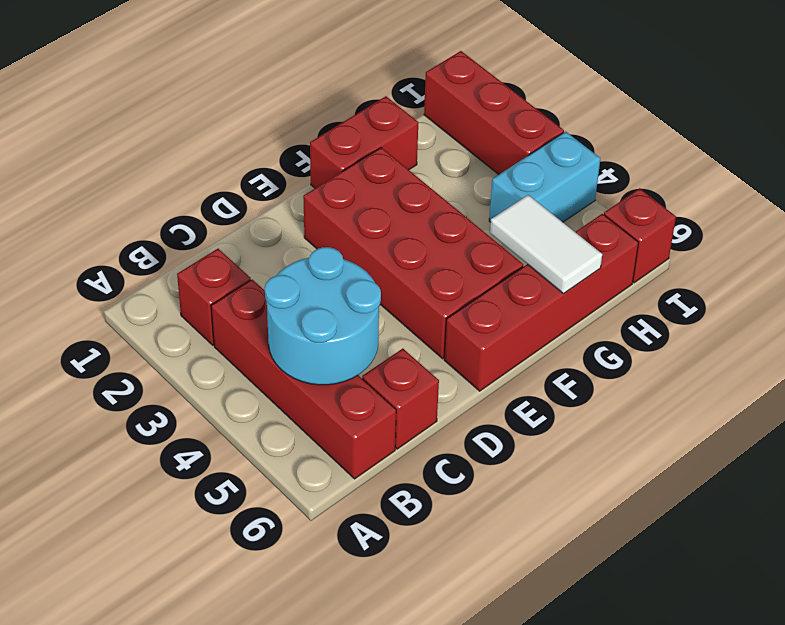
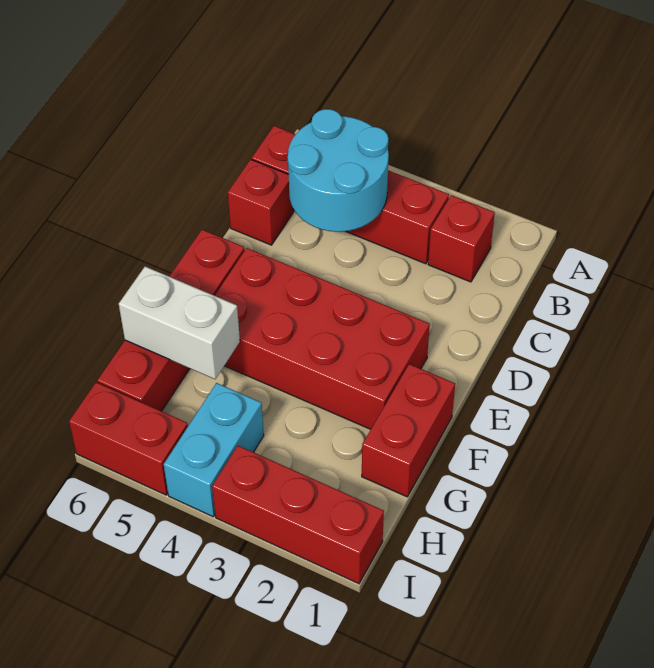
white 1x2 tile [490,195,602,294] -> white 1x2 brick [119,266,240,379]
red 1x1 brick [604,188,676,283] -> red 1x2 brick [69,382,188,495]

